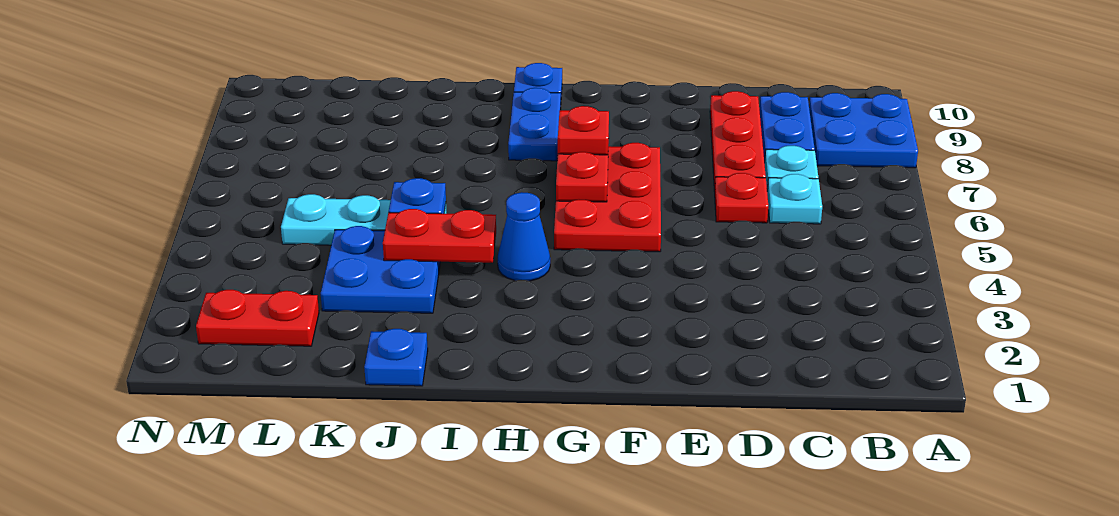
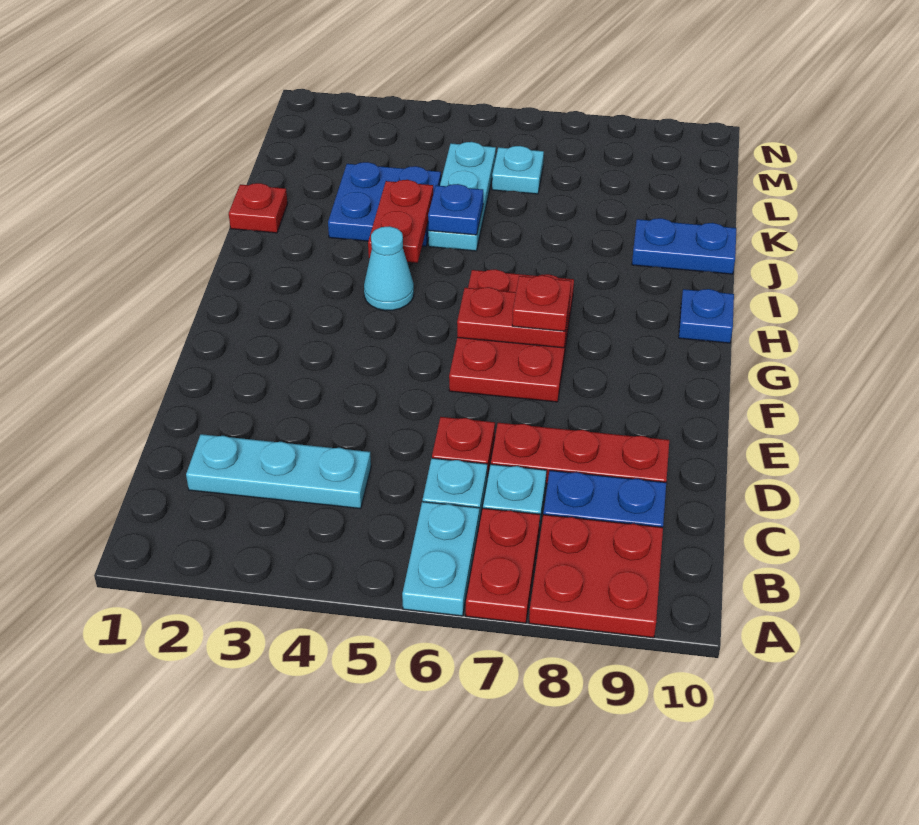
none -> cyan 1x2 plate [402,502,479,616]
blue 2x2 plate [809,93,918,168] -> red 2x2 plate [529,515,663,638]
none -> cyan 1x3 plate [186,434,371,509]
red 2x3 plate [554,143,661,252] -> red 2x3 plate turned to [449,269,574,402]
blue 1x1 cone [498,192,550,281] -> cyan 1x1 cone [364,226,414,310]
blue 1x2 plate [508,88,561,161] -> blue 1x2 plate moved to [632,218,736,274]
blue 1x1 plate [364,329,428,386] -> red 1x1 plate [229,183,287,233]
red 1x2 plate [196,290,319,346] -> red 1x2 plate moved to [466,508,540,623]
none -> cyan 1x1 plate [492,146,544,194]

